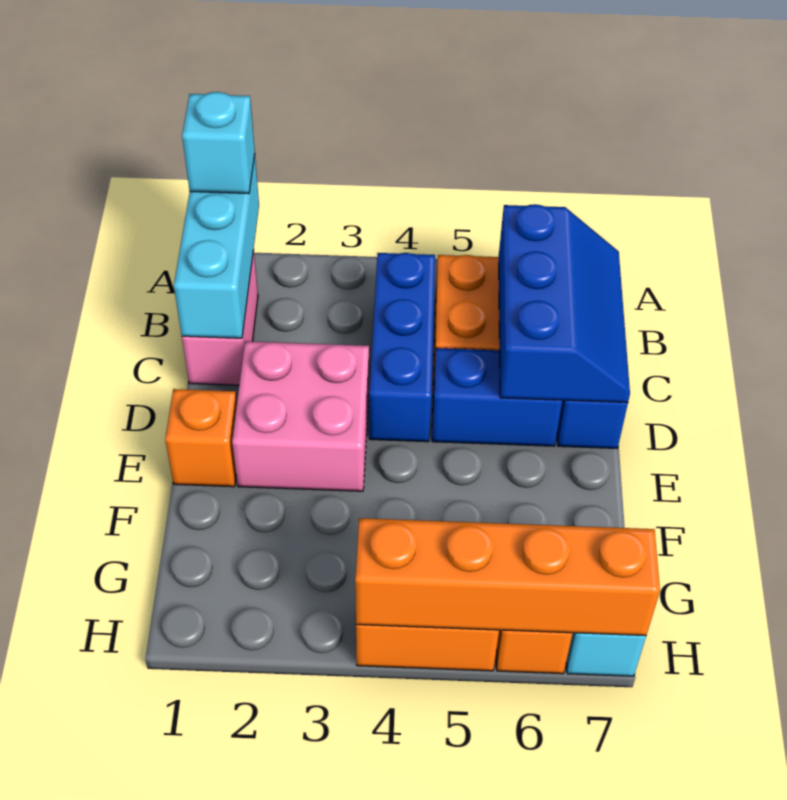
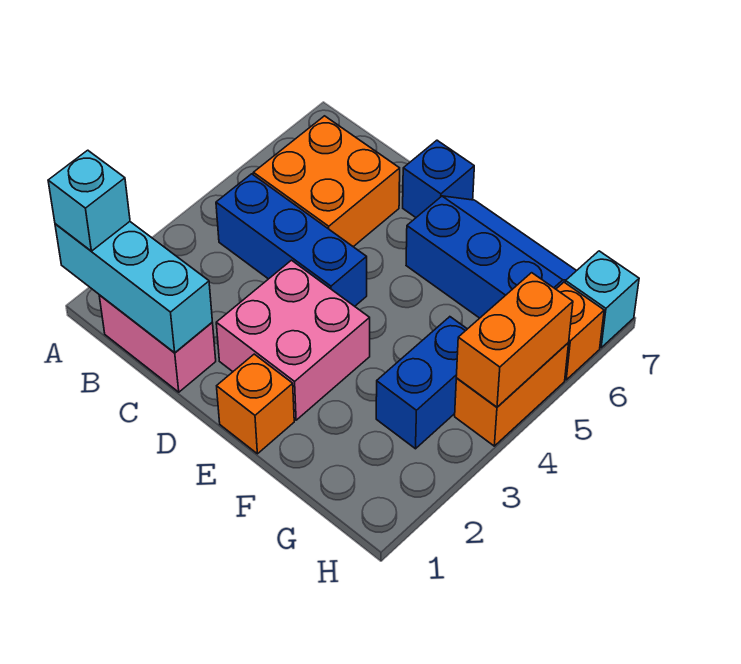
blue 2x3 slope [499,204,630,403] -> blue 2x3 slope moved to [406,196,576,318]
blue 1x2 brick [432,348,562,446] -> blue 1x2 brick moved to [376,317,467,449]
orange 1x4 brick [355,518,660,636] -> orange 1x2 brick [456,273,573,407]

